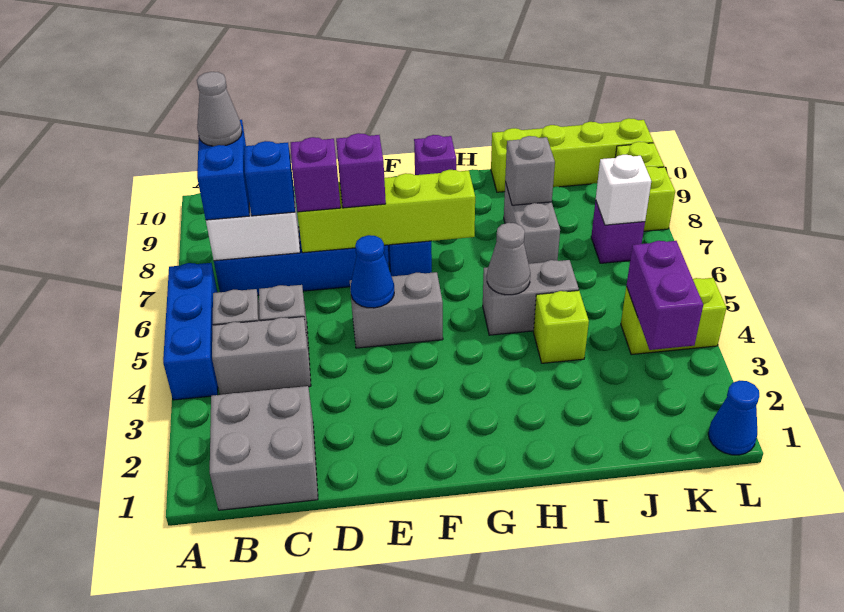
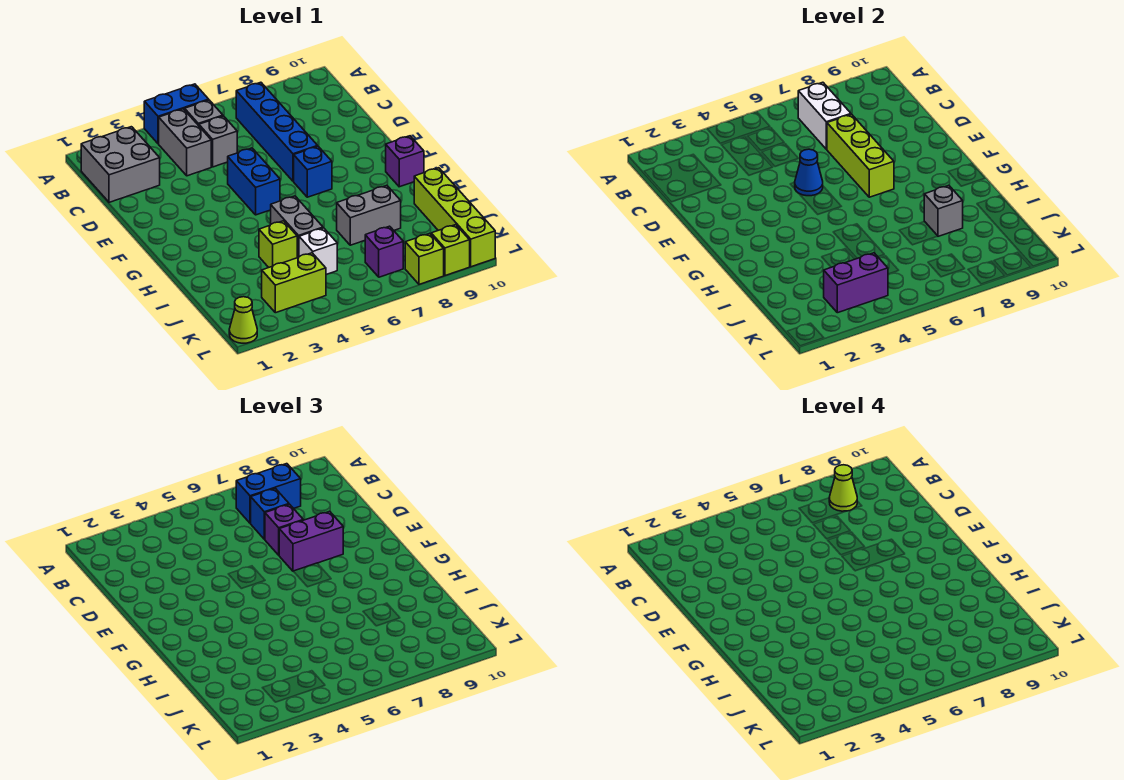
blue 1x3 brick [163,263,218,400] -> blue 1x2 brick [144,84,209,144]
grey 1x1 cone [197,72,242,146] -> lime 1x1 cone [829,465,857,511]
lime 1x4 brick [297,170,475,253] -> lime 1x3 brick [827,114,894,197]
grey 1x2 brick [350,272,443,348] -> blue 1x2 brick [228,148,280,215]
purple 1x1 brick [336,133,386,208] -> purple 1x2 brick [279,511,343,571]
grey 1x1 cone [487,223,530,295] -> none
lime 1x2 brick [621,278,726,355] -> lime 1x2 brick turned to [262,253,326,313]
white 1x1 brick [596,155,651,225] -> white 1x1 brick moved to [299,228,337,274]
blue 1x1 cone [708,380,759,455] -> lime 1x1 cone [229,297,257,343]

